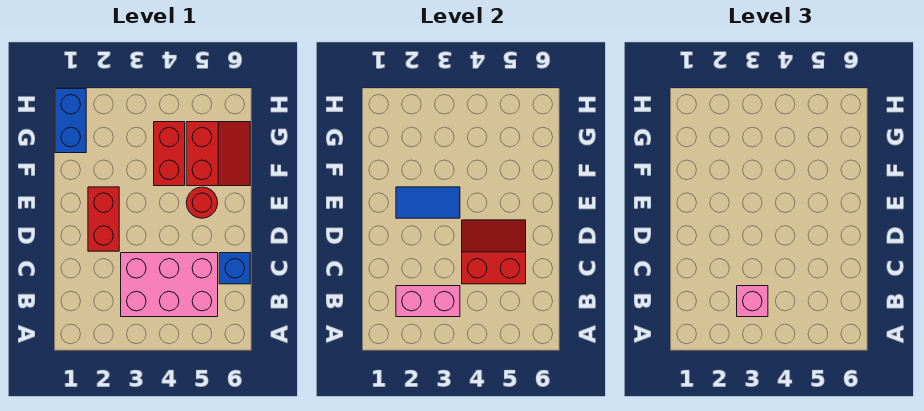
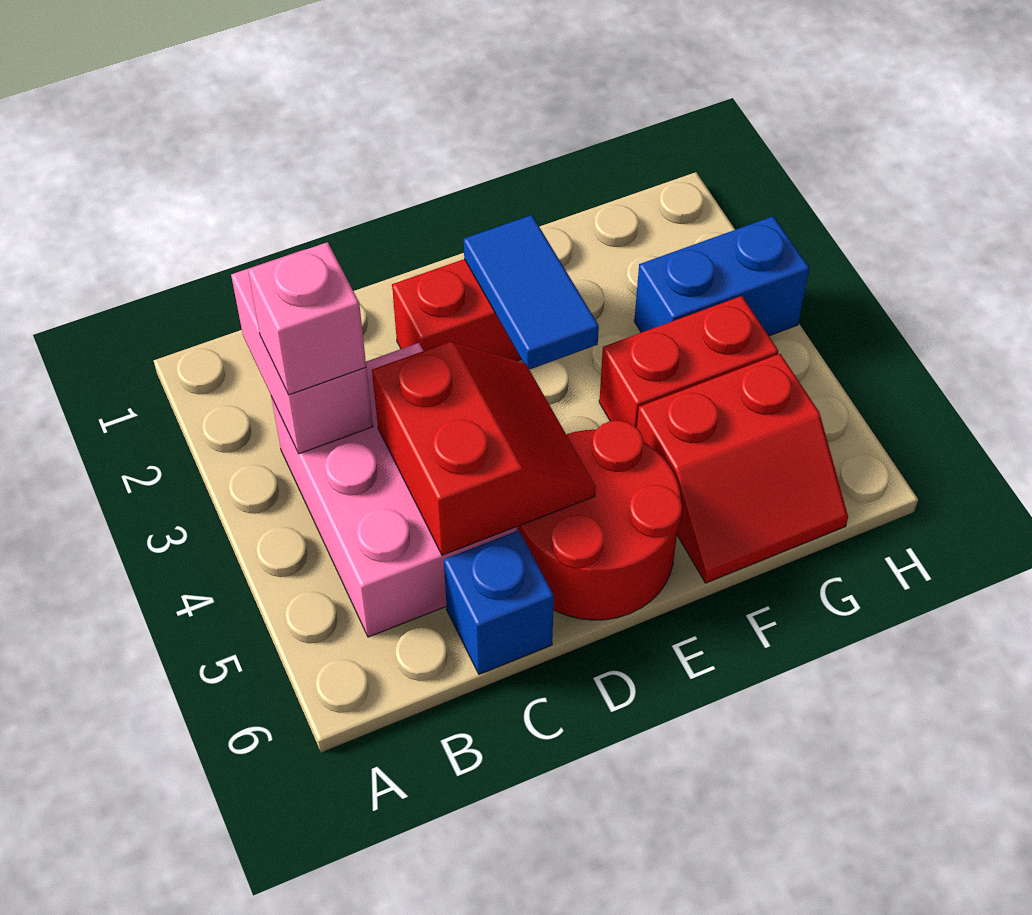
red 1x1 round brick [186,187,218,218] -> red 2x2 round brick [517,420,682,620]
blue 1x2 brick [55,89,86,153] -> blue 1x2 brick moved to [634,216,809,336]

